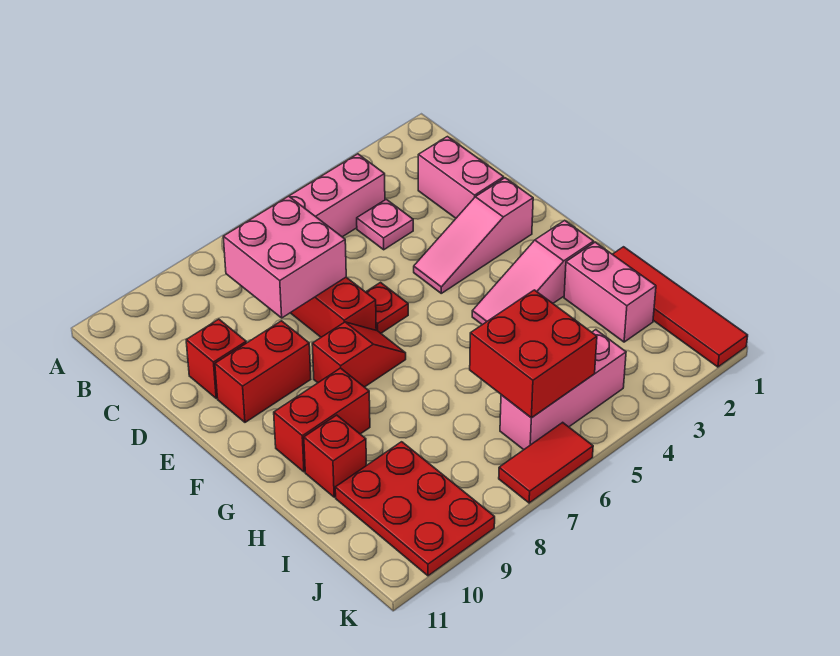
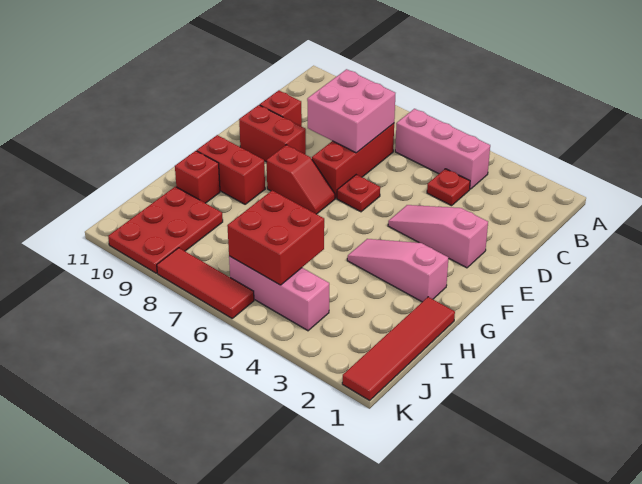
pink 1x2 brick [418,137,504,218] -> none
pink 1x1 plate [357,199,413,250] -> red 1x1 plate [427,169,470,206]
pink 1x2 brick [564,242,656,342] -> none
red 1x2 tile [499,422,593,503] -> red 1x3 tile [157,248,254,318]

